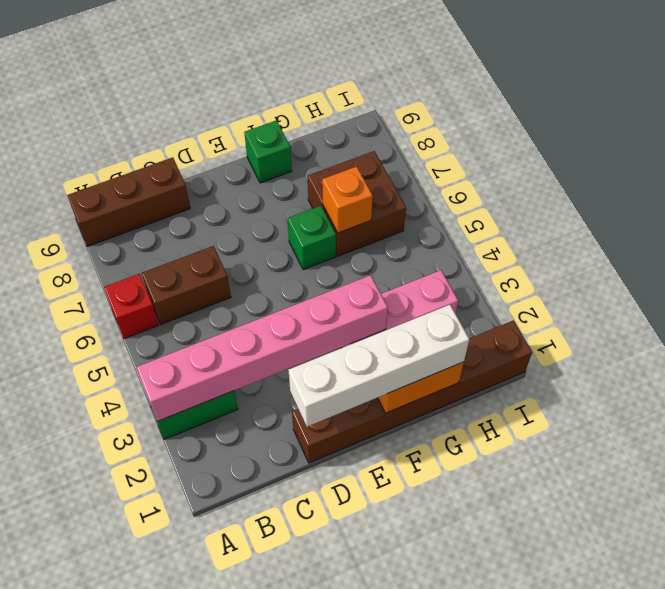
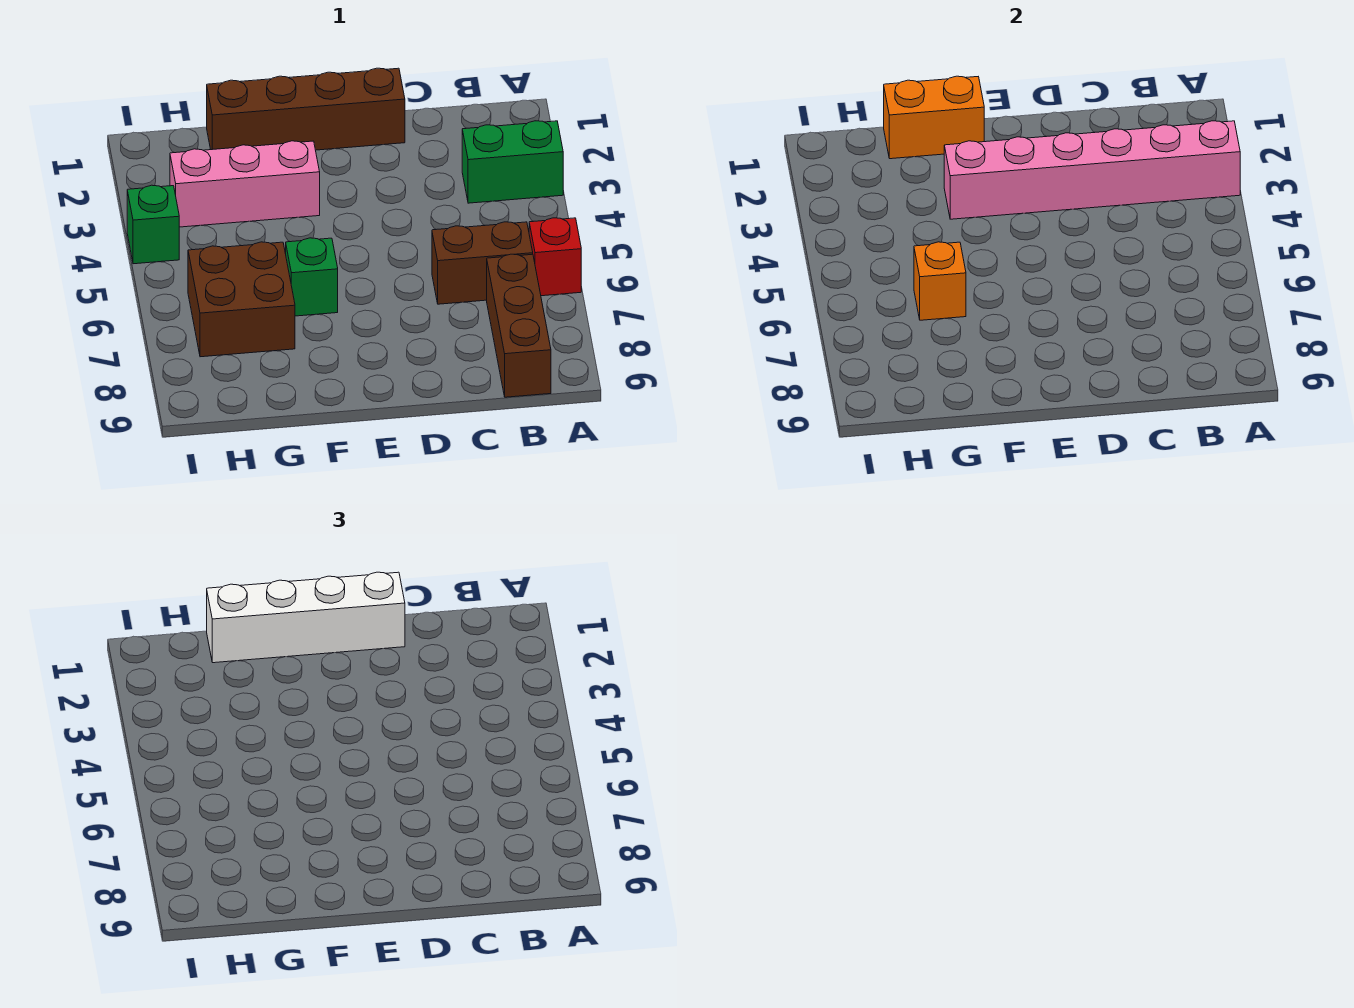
brown 1x3 brick [67,157,190,247] -> brown 1x3 brick turned to [487,254,551,397]
brown 1x6 brick [292,320,532,463] -> brown 1x4 brick [207,68,405,150]
green 1x1 brick [244,120,292,183] -> green 1x1 brick moved to [127,185,179,264]

